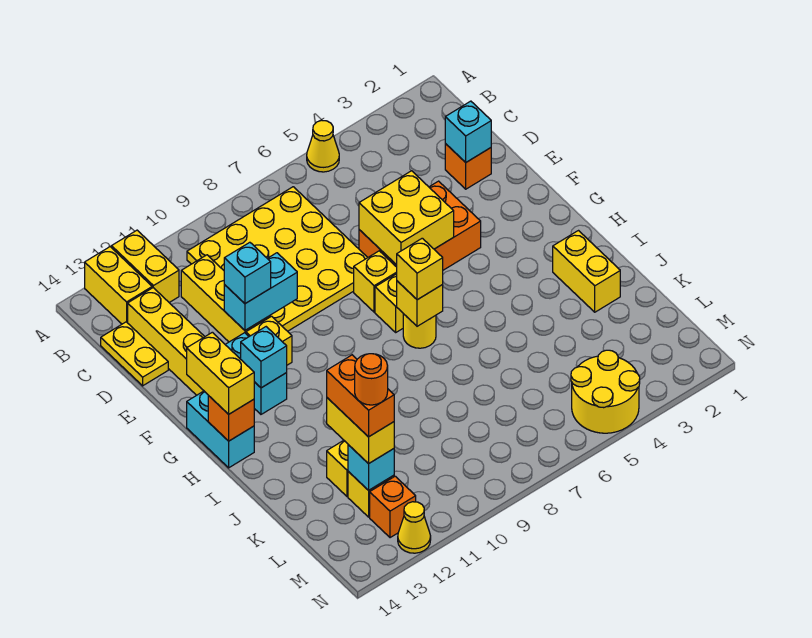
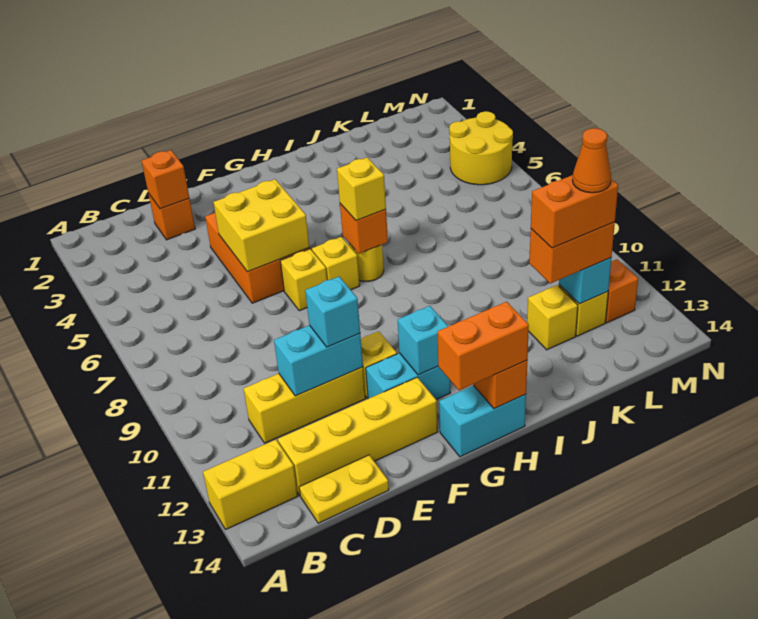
yellow 1x1 cone [307,120,339,172] -> none
yellow 1x2 brick [111,230,179,302] -> none
yellow 4x4 plate [187,187,368,331] -> none
cyan 1x1 brick [445,101,491,162] -> orange 1x1 brick [142,150,189,209]
cyan 1x2 brick [224,253,297,330] -> cyan 1x2 brick turned to [274,325,363,396]
yellow 1x2 brick [187,332,254,414] -> orange 1x2 brick [438,302,529,391]
yellow 1x1 brick [397,281,443,326] -> orange 1x1 brick [340,204,388,254]
yellow 1x2 brick [553,231,620,312] -> none
yellow 1x2 brick [327,398,394,464] -> orange 1x2 brick [529,222,615,284]
orange 1x1 round brick [355,354,388,405] -> orange 1x1 cone [572,128,611,193]
yellow 1x1 cone [398,502,431,553] -> none

